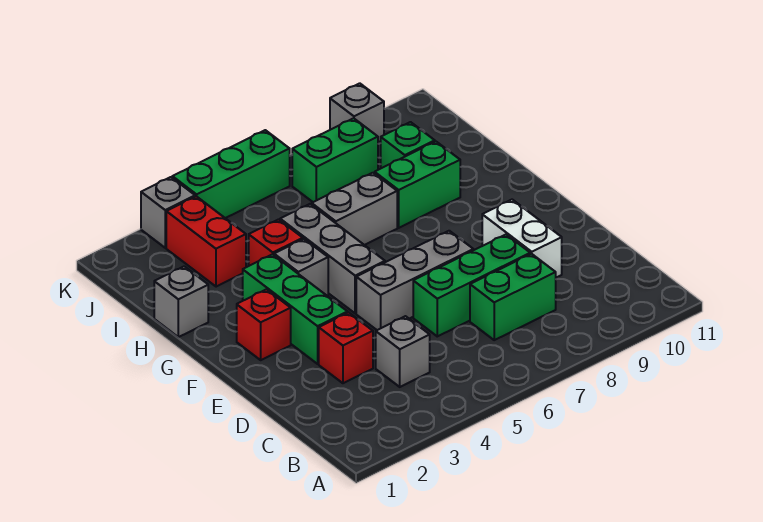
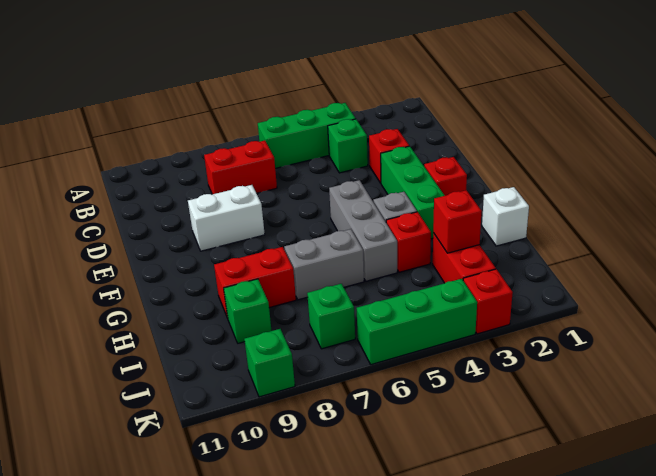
grey 1x1 brick [376,316,430,387] -> green 1x1 brick [328,119,368,173]
green 1x2 brick [470,254,556,340] -> red 1x2 brick [204,141,277,194]
green 1x3 brick [413,235,530,336] -> green 1x3 brick moved to [258,103,356,168]
white 1x2 brick [482,200,562,278] -> white 1x2 brick turned to [188,185,265,251]
grey 1x3 brick [356,231,473,330] -> none
grey 1x1 brick [154,266,208,337] -> white 1x1 brick [482,187,529,246]
green 1x2 brick [375,142,460,228] -> red 1x2 brick [214,247,296,318]
none -> red 1x1 brick [433,190,482,253]
green 1x2 brick [292,118,378,202] -> green 1x1 brick [307,284,355,349]
grey 1x1 brick [141,177,195,248] -> red 1x1 brick [463,269,513,334]
grey 1x1 brick [330,83,384,142] -> green 1x1 brick [244,329,295,397]

